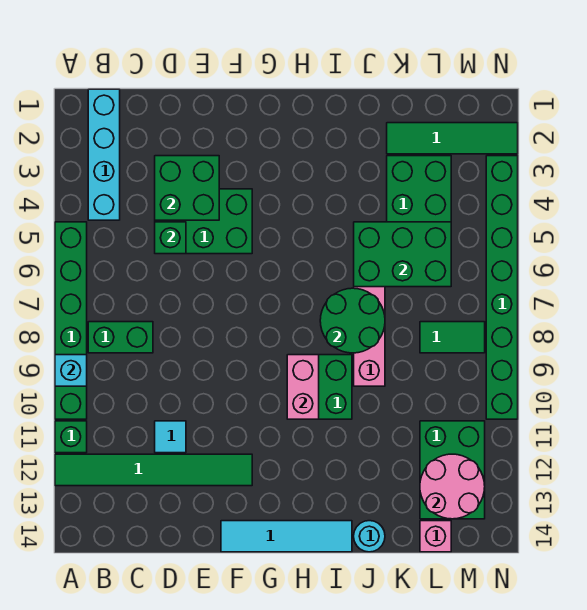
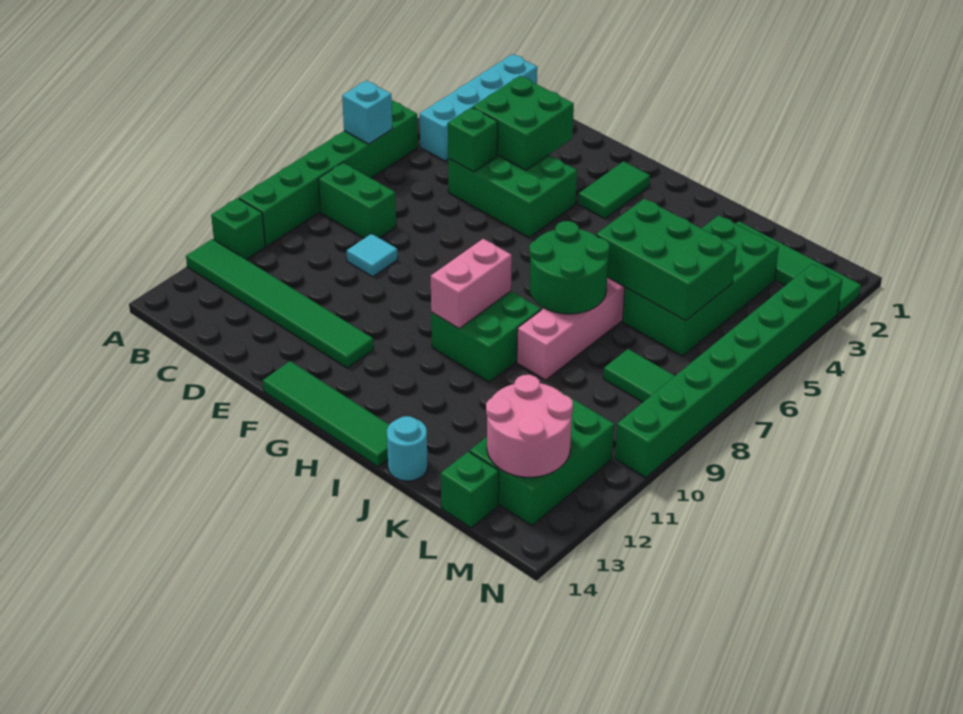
cyan 1x1 brick [55,355,87,386] -> cyan 1x1 brick moved to [342,80,393,144]
cyan 1x1 tile [155,421,186,453] -> cyan 1x1 tile moved to [347,233,398,277]
cyan 1x4 tile [221,521,352,552] -> green 1x4 tile [263,361,389,467]
none -> green 1x2 tile [578,161,650,219]
pink 1x1 brick [420,521,451,552] -> green 1x1 brick [441,451,499,528]

